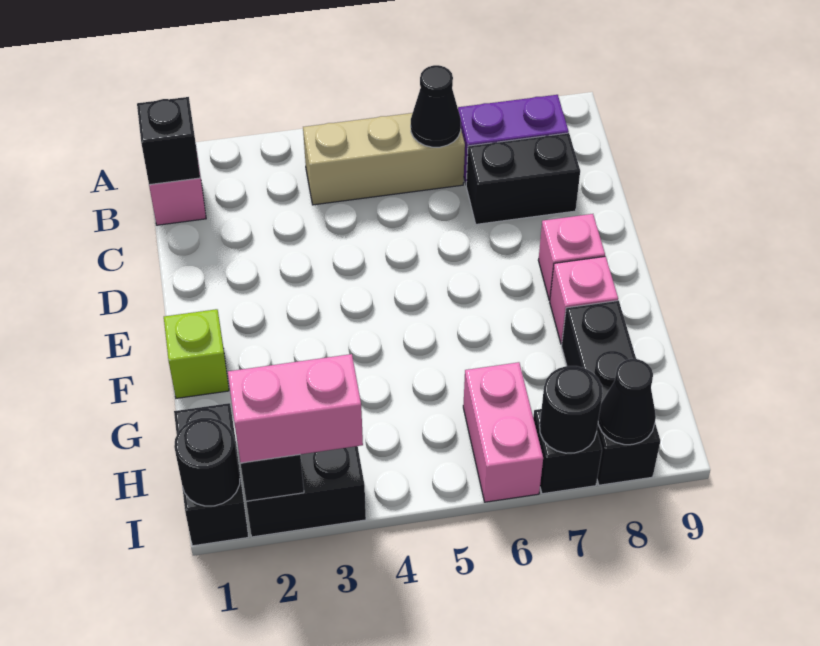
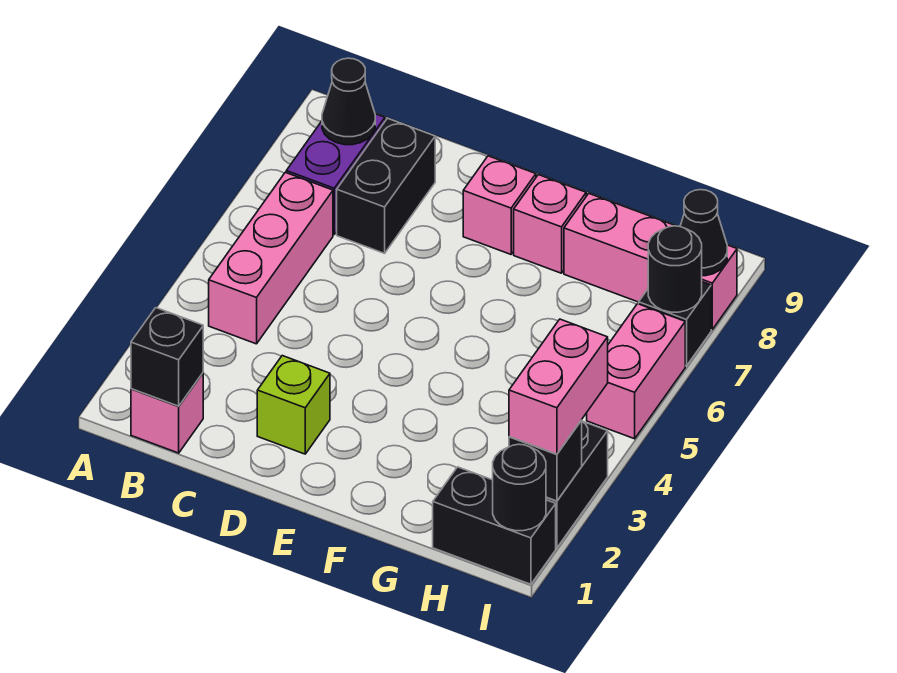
tan 1x3 brick [303,113,465,205] -> pink 1x3 brick [209,172,333,344]
black 1x1 cone [411,65,461,147] -> black 1x1 cone moved to [322,58,375,145]
lime 1x1 brick [164,309,229,398] -> lime 1x1 brick moved to [257,356,330,454]
black 1x3 brick [562,301,660,485] -> pink 1x3 brick [564,194,737,329]
pink 1x2 brick [463,362,543,502] -> pink 1x2 brick turned to [587,304,685,439]

